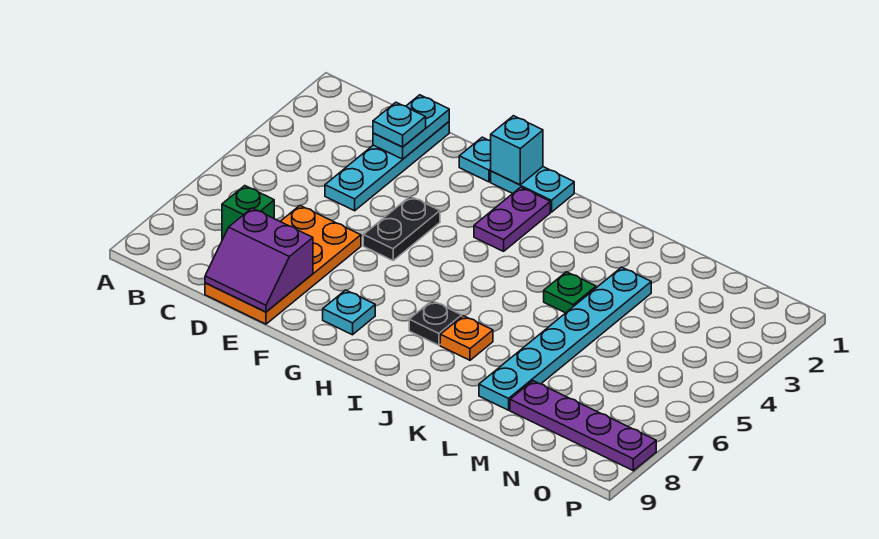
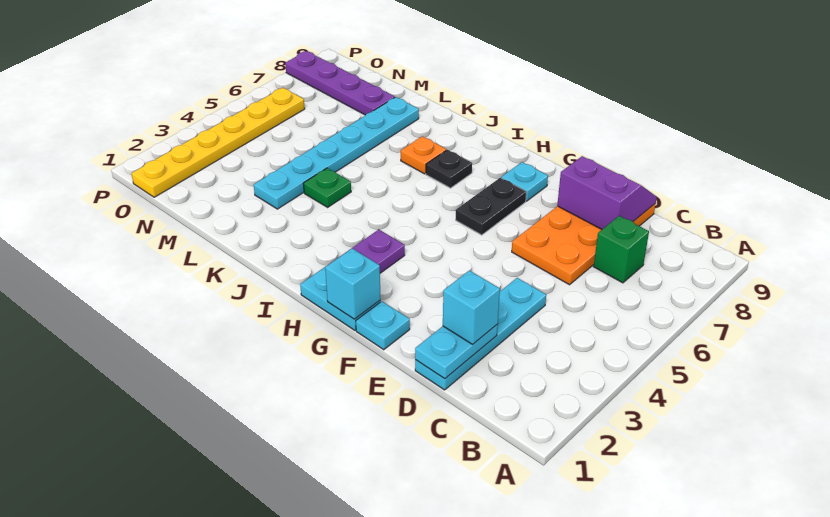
cyan 1x1 plate [373,102,426,147] -> cyan 1x1 brick [443,270,500,344]
black 1x2 plate [363,196,440,260] -> black 1x2 plate moved to [456,178,526,235]
none -> yellow 1x6 plate [131,88,305,197]

